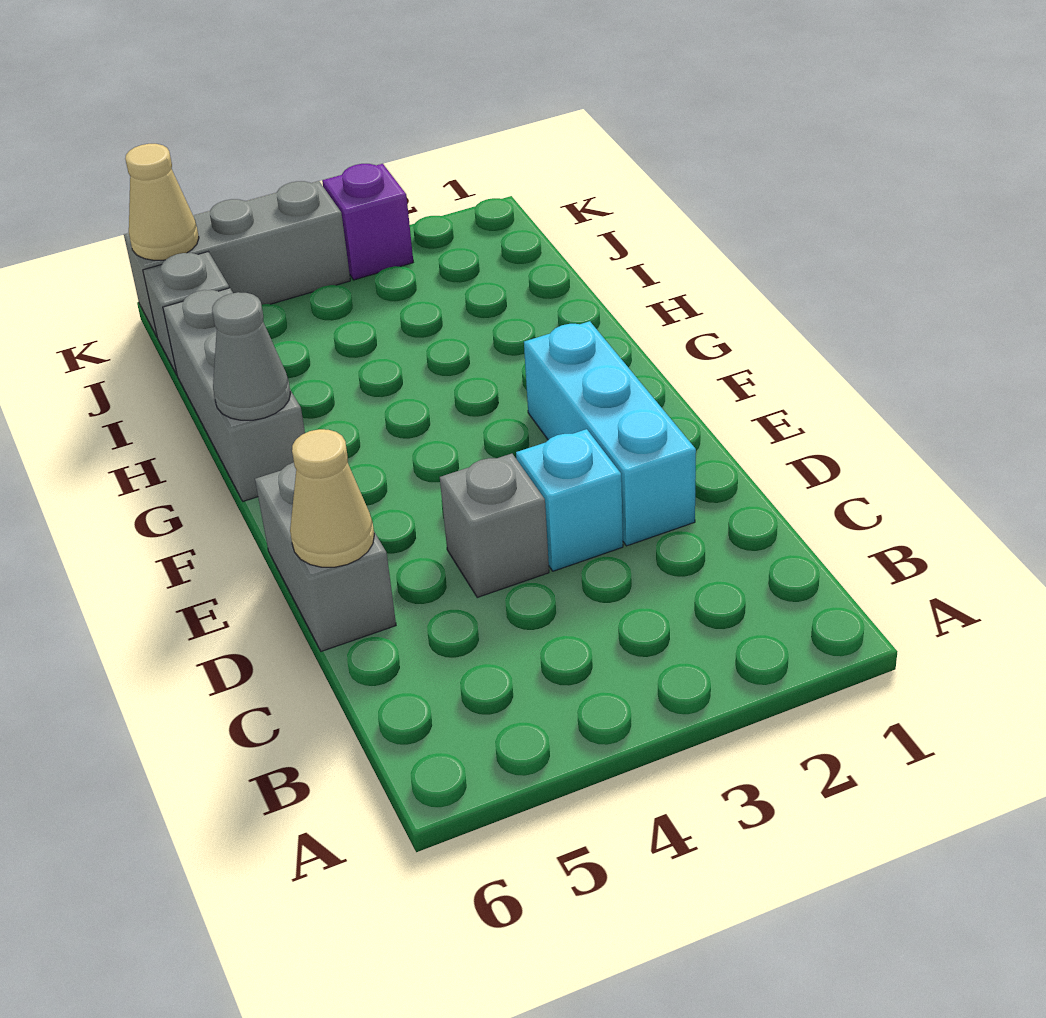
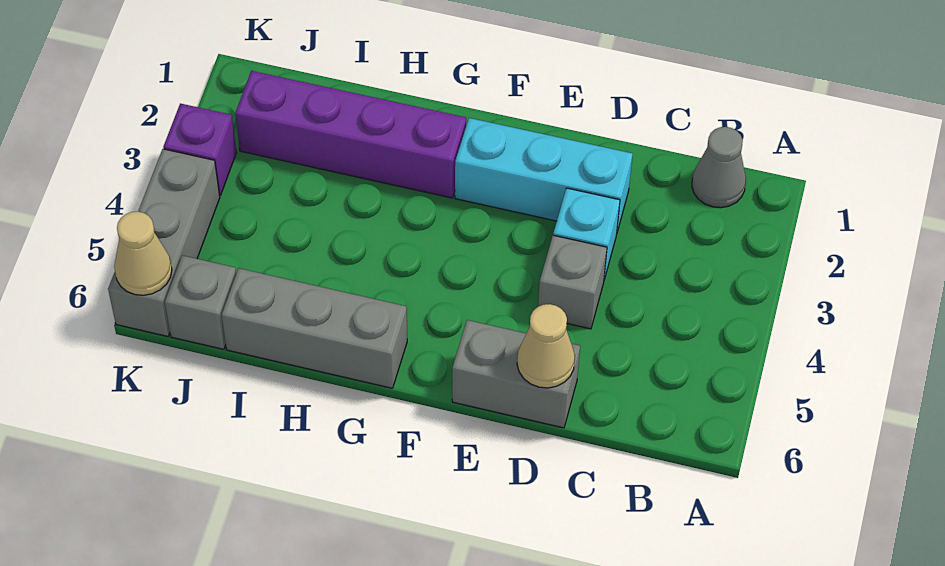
none -> purple 1x4 brick [235,71,466,198]
grey 1x1 cone [212,292,290,420] -> grey 1x1 cone moved to [692,127,746,208]

